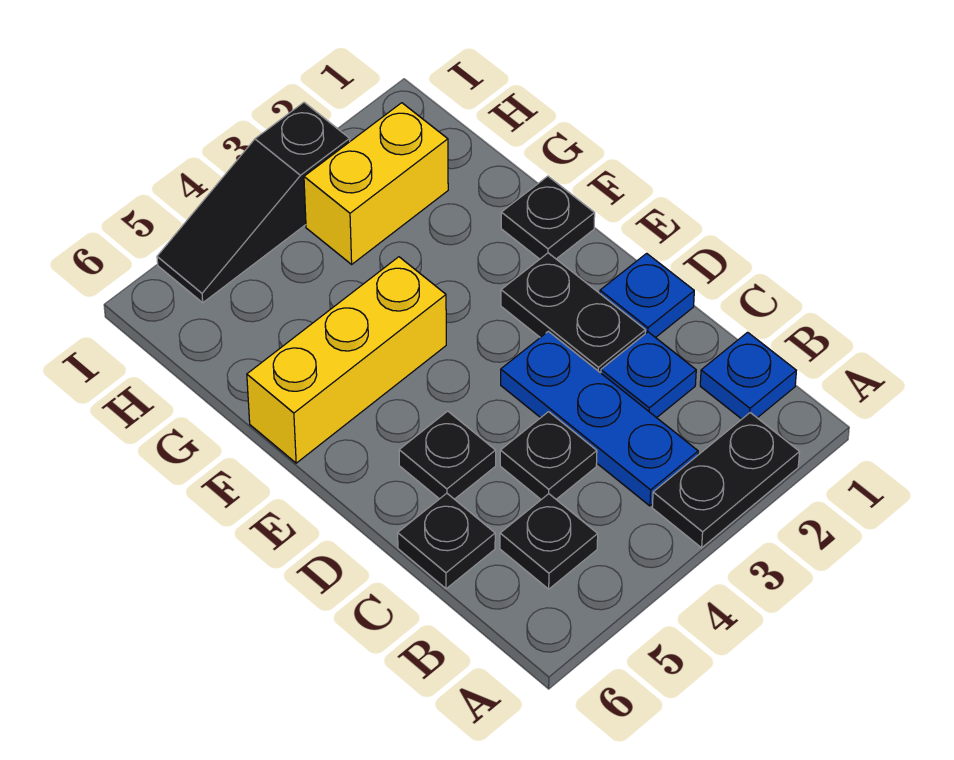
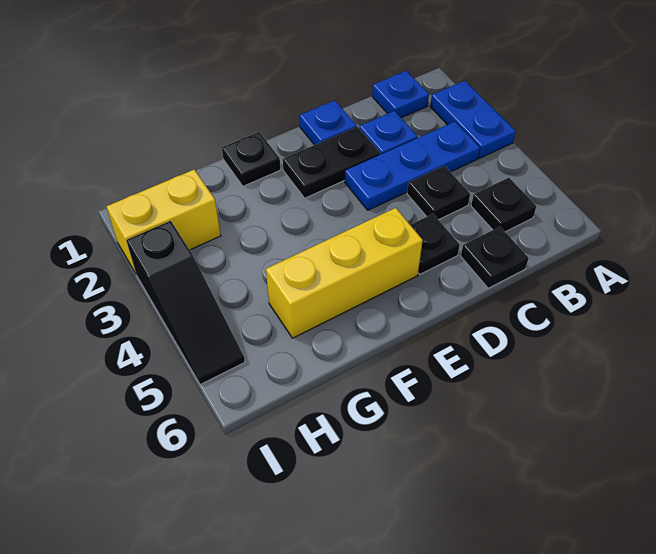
black 1x2 plate [652,413,800,548] -> blue 1x2 plate [430,81,516,158]
yellow 1x3 brick [247,257,446,463] -> yellow 1x3 brick turned to [266,208,423,338]
yellow 1x2 brick [304,103,448,264] -> yellow 1x2 brick turned to [106,169,221,273]

